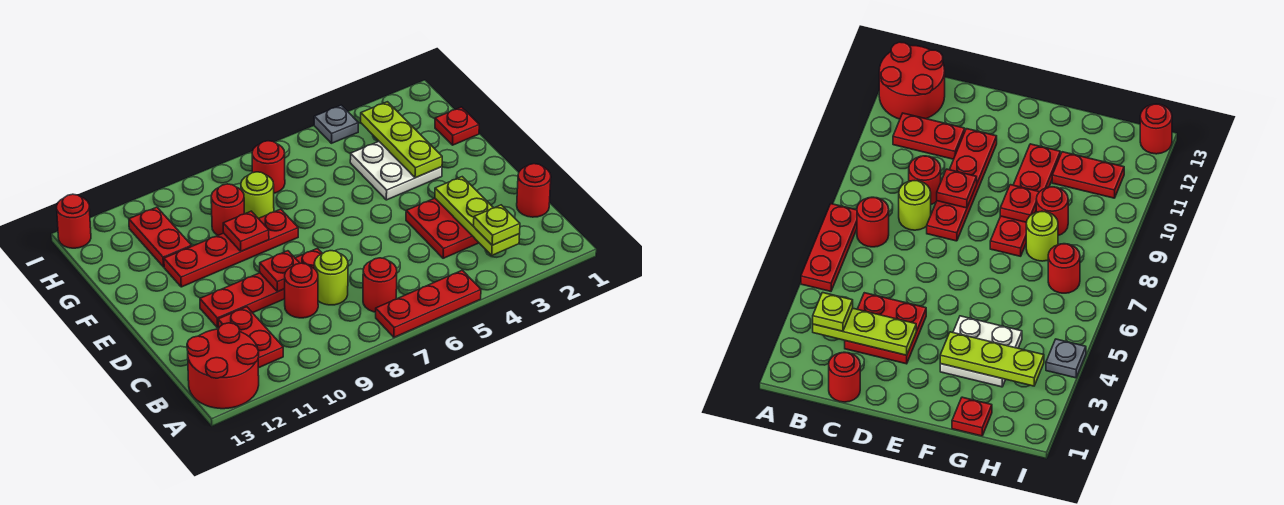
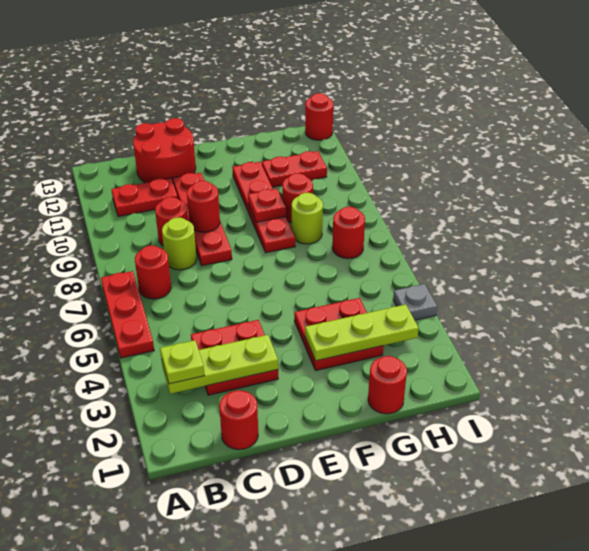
red 2x2 round brick [187,323,259,409] -> red 2x2 round brick moved to [133,118,196,183]
red 1x1 plate [260,251,300,292] -> red 1x1 round brick [187,181,220,232]
white 2x2 plate [350,142,442,200] -> red 2x2 plate [294,298,383,371]
red 1x1 plate [435,107,479,145] -> red 1x1 round brick [368,356,407,414]

